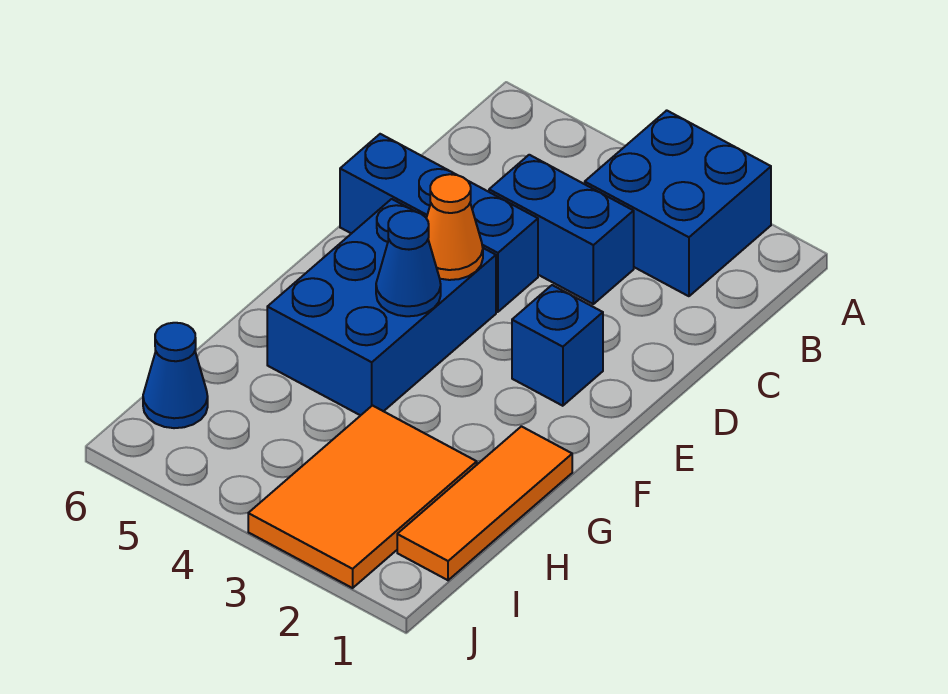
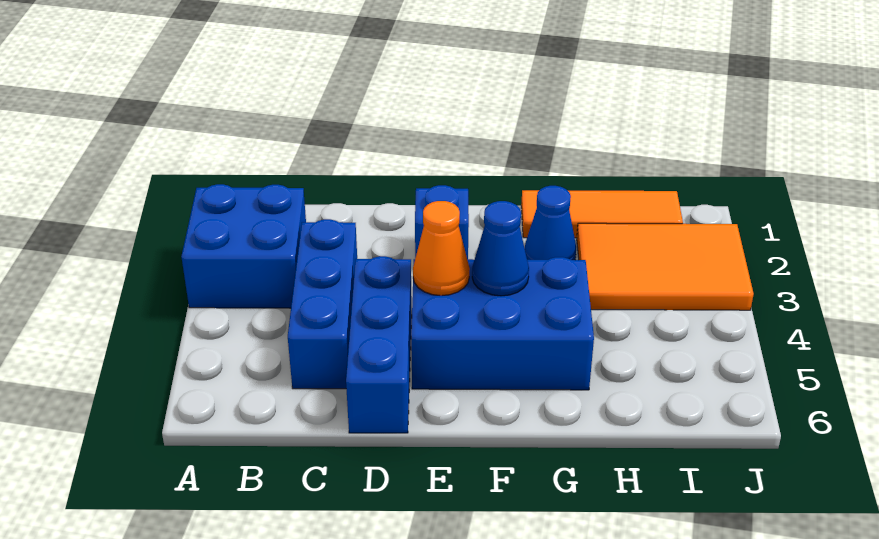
blue 1x2 brick [489,155,634,304] -> blue 1x3 brick [288,219,357,389]
blue 1x1 cone [143,323,208,428] -> blue 1x1 cone moved to [525,186,576,260]

